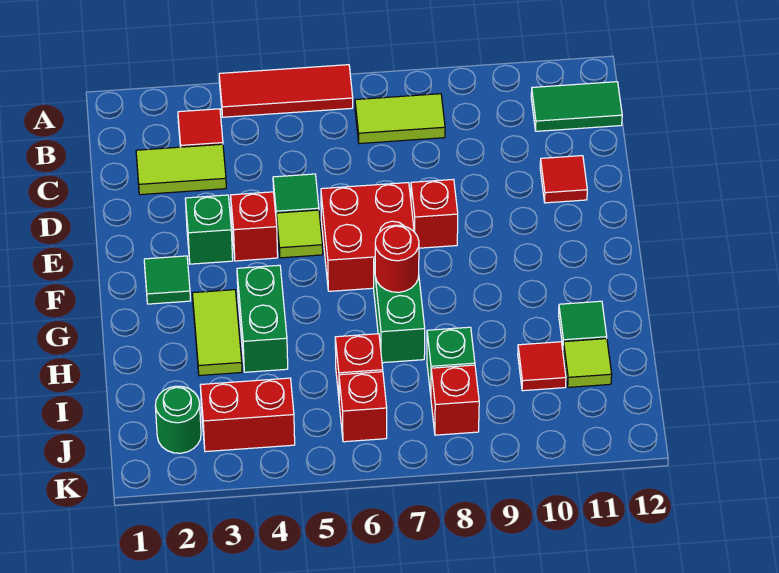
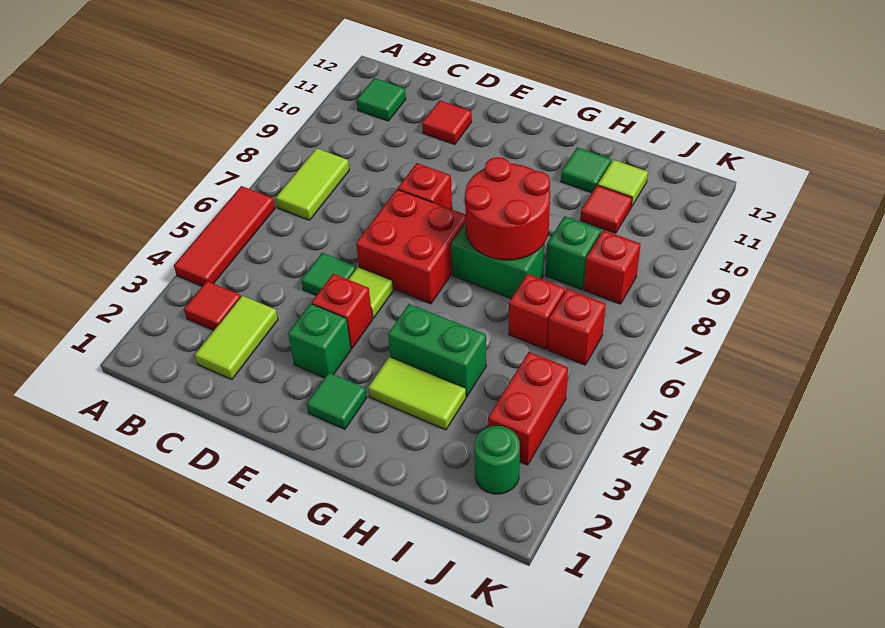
green 1x2 tile [531,82,622,131] -> green 1x1 tile [357,78,406,121]
red 1x1 round brick [375,225,419,292] -> red 2x2 round brick [465,157,550,260]

